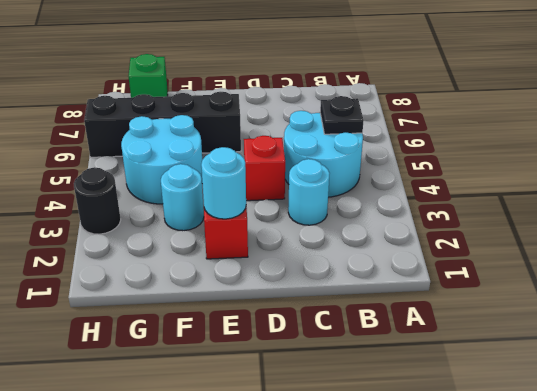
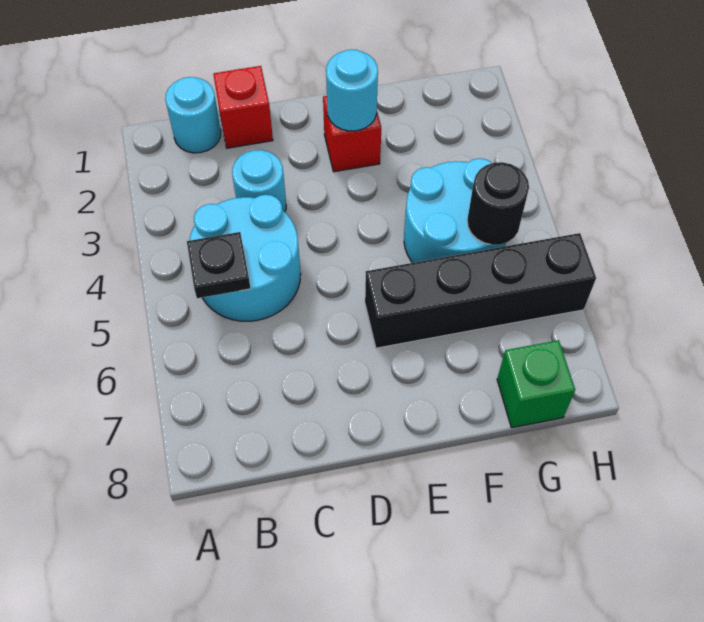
red 1x1 brick [244,136,285,201] -> red 1x1 brick moved to [213,66,273,148]
cyan 1x1 round brick [161,164,204,231] -> cyan 1x1 round brick moved to [165,77,221,153]
black 1x1 round brick [74,167,121,234] -> black 1x1 round brick moved to [467,162,529,245]

